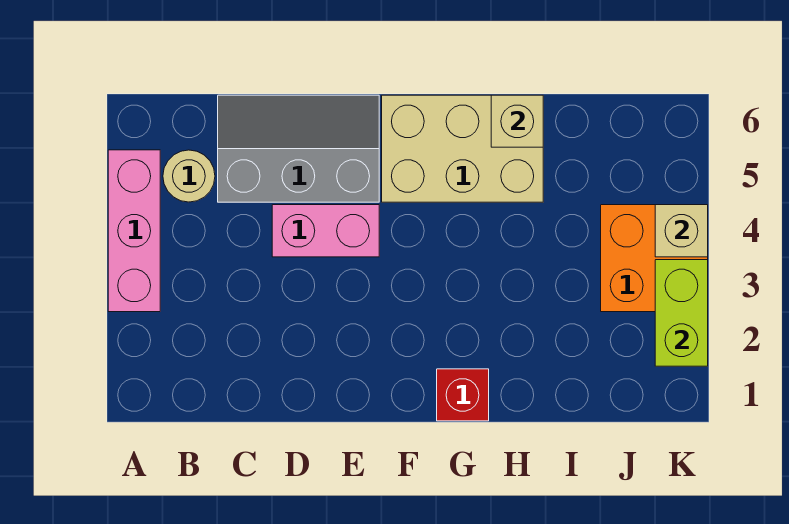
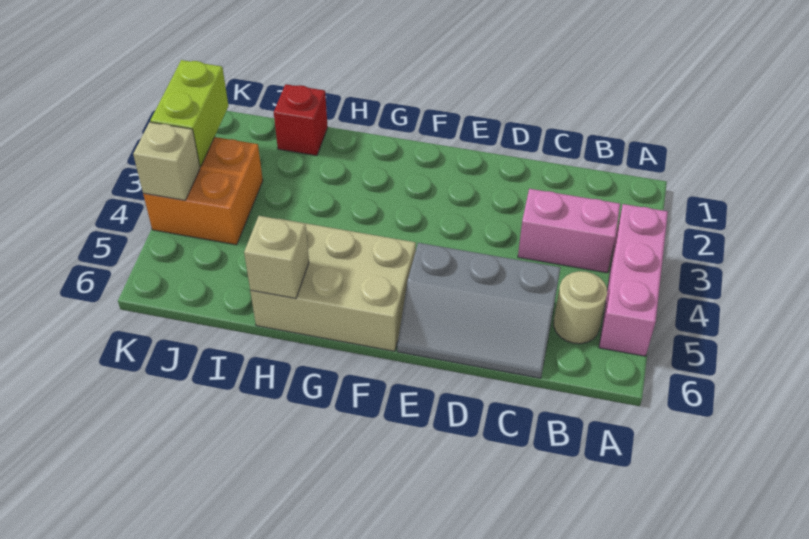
pink 1x2 brick [272,205,379,257] -> pink 1x2 brick moved to [518,189,620,273]
red 1x1 brick [437,369,489,421] -> red 1x1 brick moved to [274,84,328,156]

